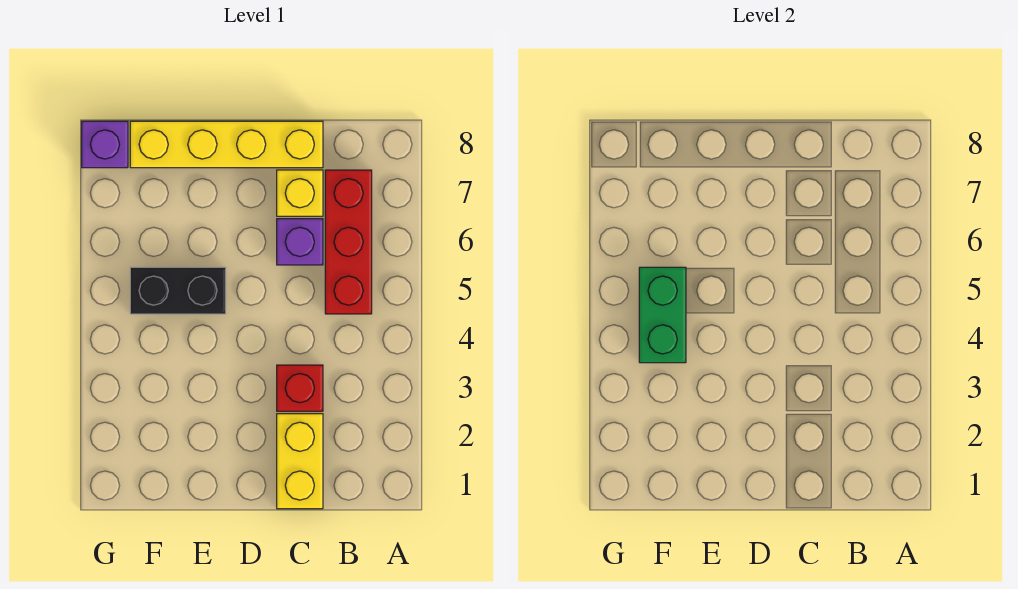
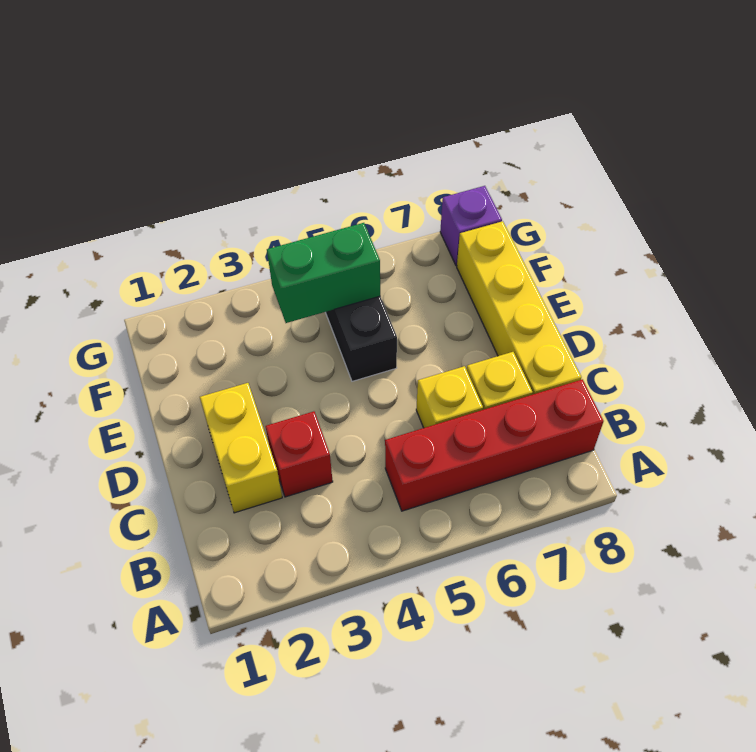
red 1x3 brick [325,170,372,314] -> red 1x4 brick [385,379,603,511]
yellow 1x2 brick [277,414,323,509] -> yellow 1x2 brick turned to [200,383,282,513]
purple 1x1 brick [277,219,323,265] -> yellow 1x1 brick [416,366,483,428]

